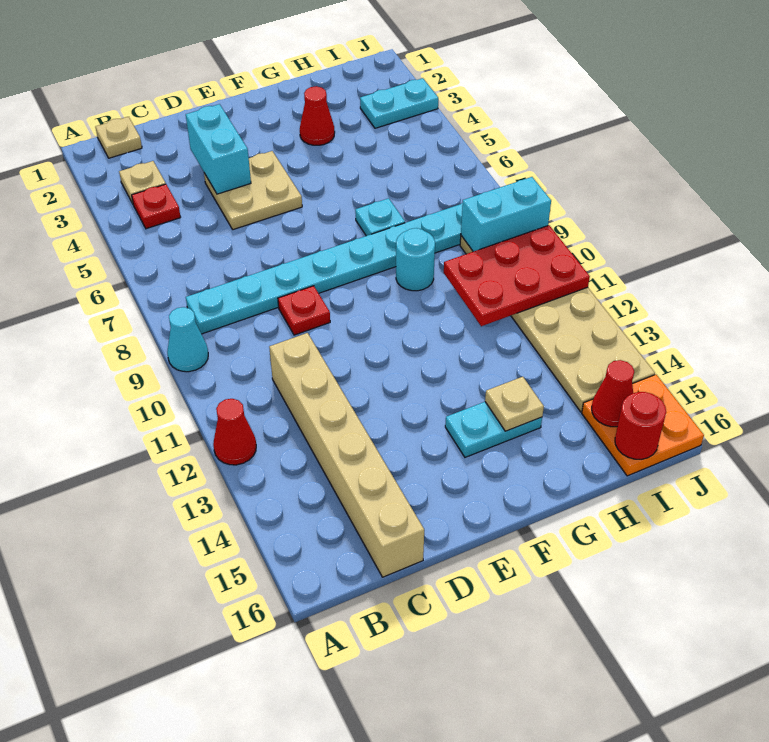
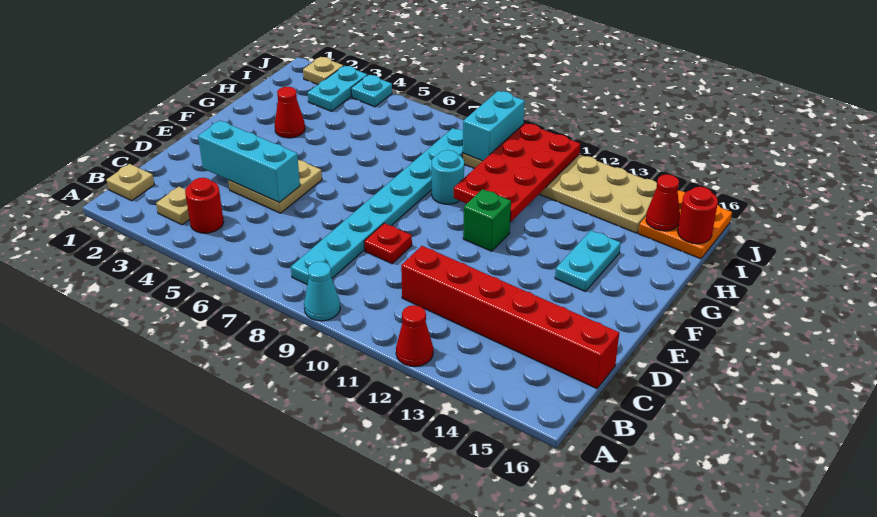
red 1x1 plate [132,184,181,229] -> red 1x1 round brick [185,178,224,233]
tan 1x6 brick [269,333,424,577] -> red 1x6 brick [401,246,619,389]
cyan 1x2 brick [186,104,251,194] -> cyan 1x3 brick [198,121,300,203]
none -> green 1x1 brick [463,189,511,251]
cyan 1x1 plate [355,198,405,236] -> cyan 1x1 plate moved to [351,75,392,107]
tan 1x1 plate [485,377,544,431] -> tan 1x1 plate moved to [303,57,343,85]
red 2x3 plate [444,225,590,326] -> red 2x4 plate [454,123,580,222]

